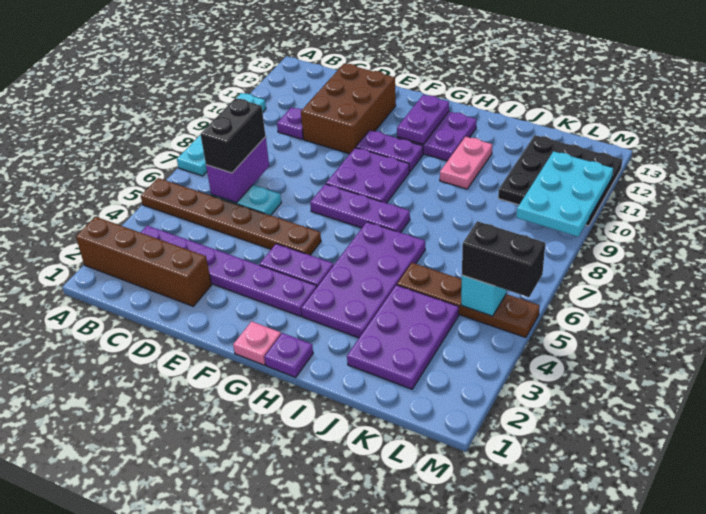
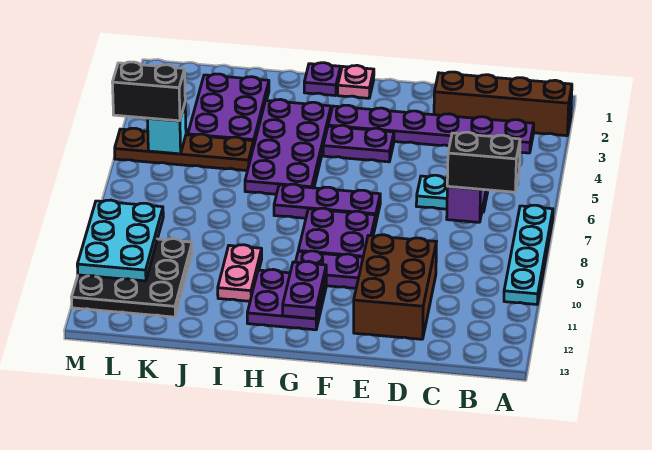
brown 1x6 plate [141,178,321,255] -> none
black 1x2 brick [200,98,266,173] -> black 1x2 brick turned to [447,132,520,192]
purple 1x1 plate [277,107,303,139] -> none

